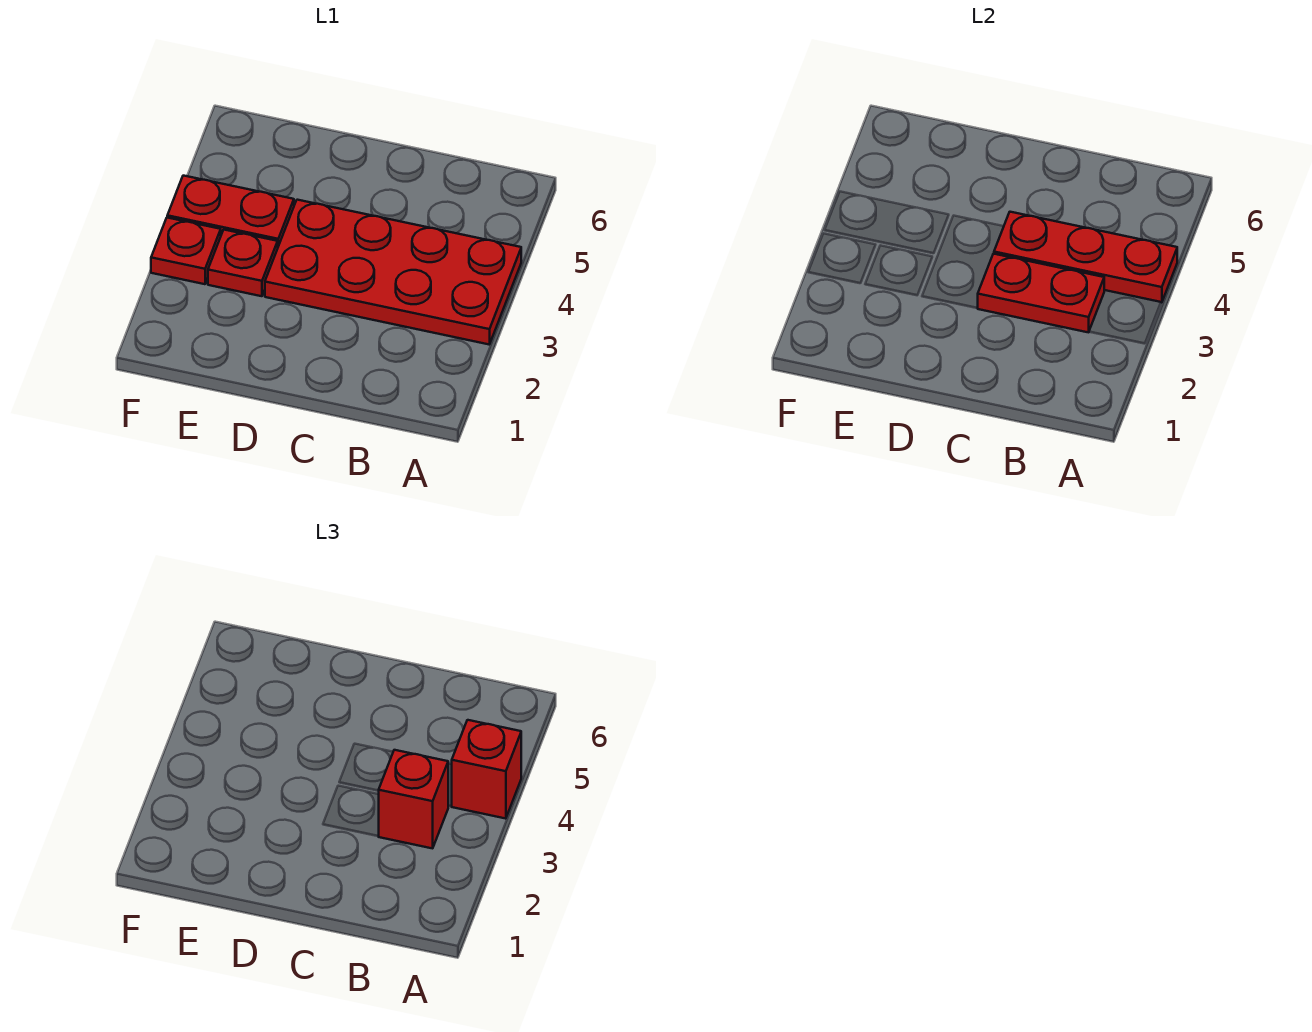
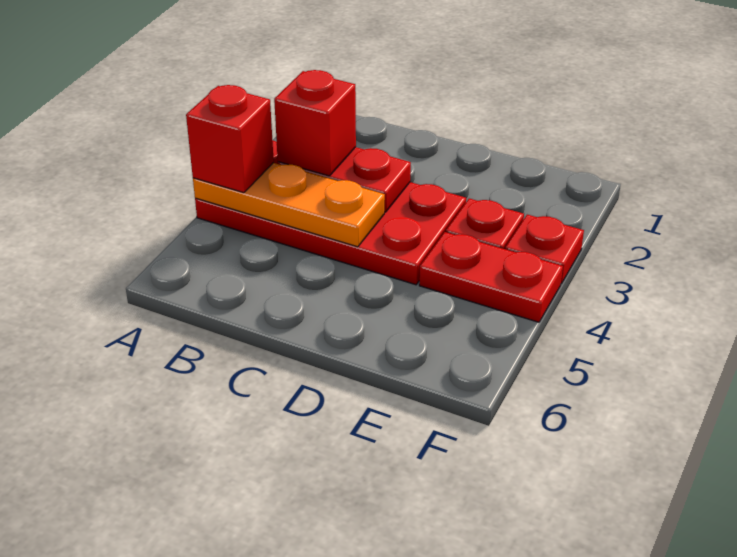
red 1x3 plate [994,212,1177,303] -> orange 1x3 plate [193,163,385,247]

